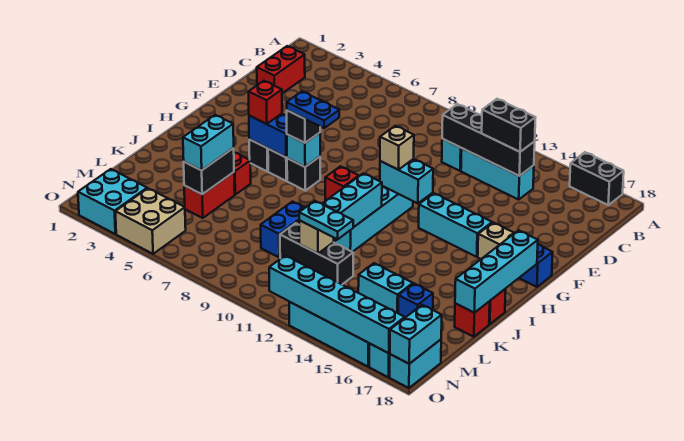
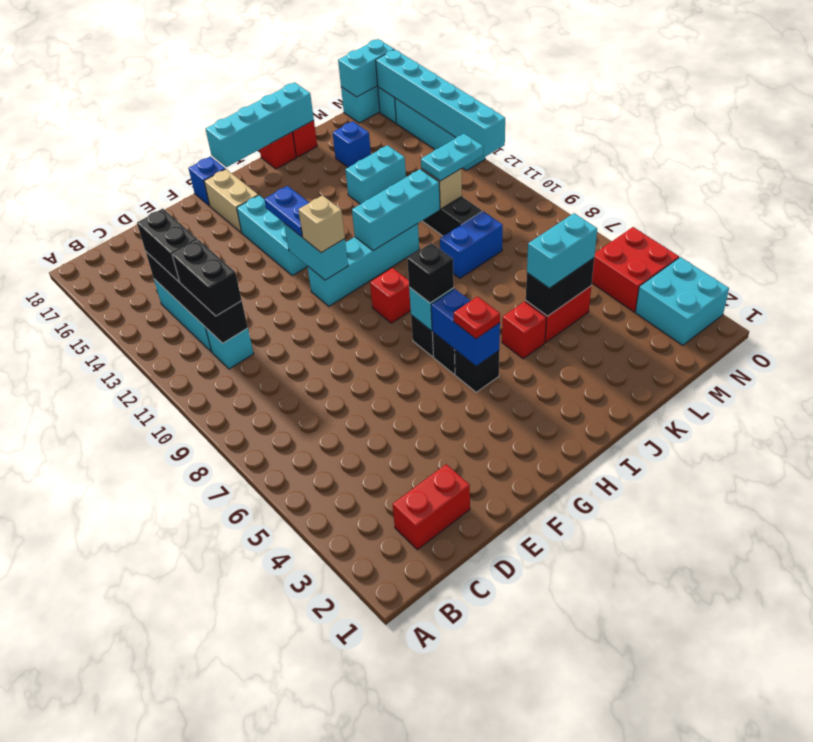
black 1x2 brick [570,152,624,205] -> black 1x2 brick moved to [172,240,242,316]
red 1x1 brick [248,81,282,124] -> red 1x1 plate [454,297,500,339]
blue 1x2 plate [287,91,339,128] -> blue 1x2 plate moved to [264,186,309,237]
cyan 1x2 plate [299,201,353,239] -> cyan 1x2 plate turned to [421,134,483,181]
cyan 1x2 brick [358,263,413,313] -> cyan 1x2 brick turned to [345,145,406,204]
tan 2x2 brick [115,188,186,254] -> red 2x2 brick [592,227,679,312]

